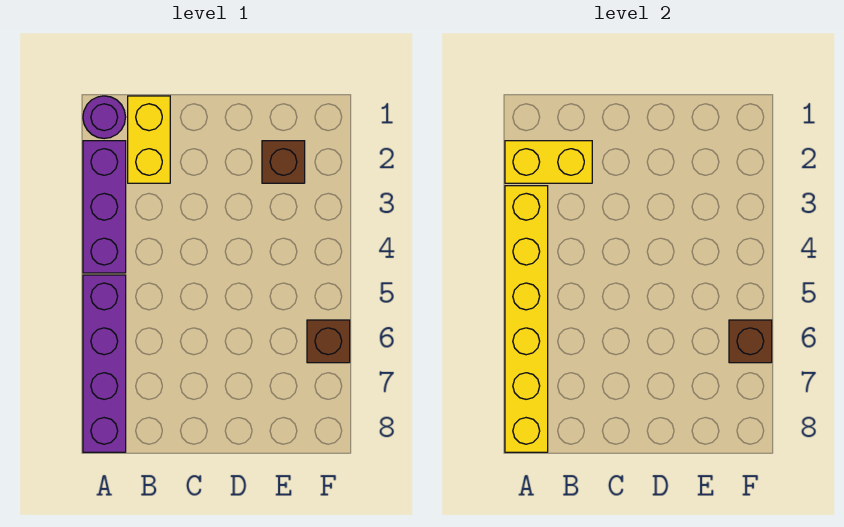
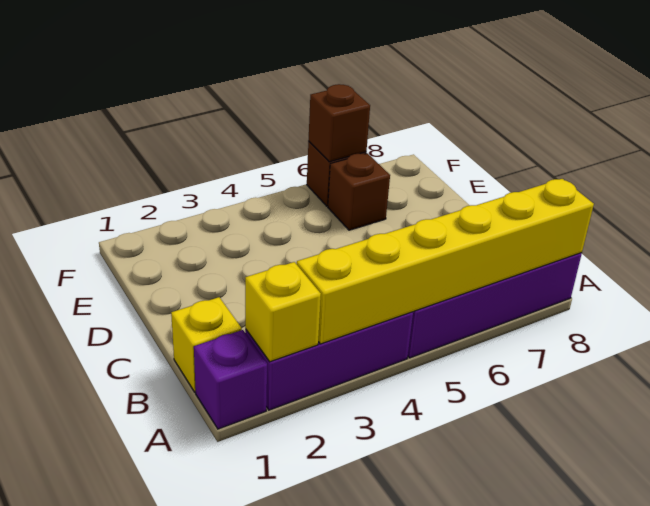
purple 1x1 round brick [83,96,126,139] -> purple 1x1 brick [194,330,267,429]
yellow 1x2 brick [505,141,592,183] -> yellow 1x1 brick [245,262,321,362]
yellow 1x2 brick [128,96,170,183] -> yellow 1x1 brick [171,297,242,392]
brown 1x1 brick [262,141,305,183] -> brown 1x1 brick moved to [328,153,390,230]

